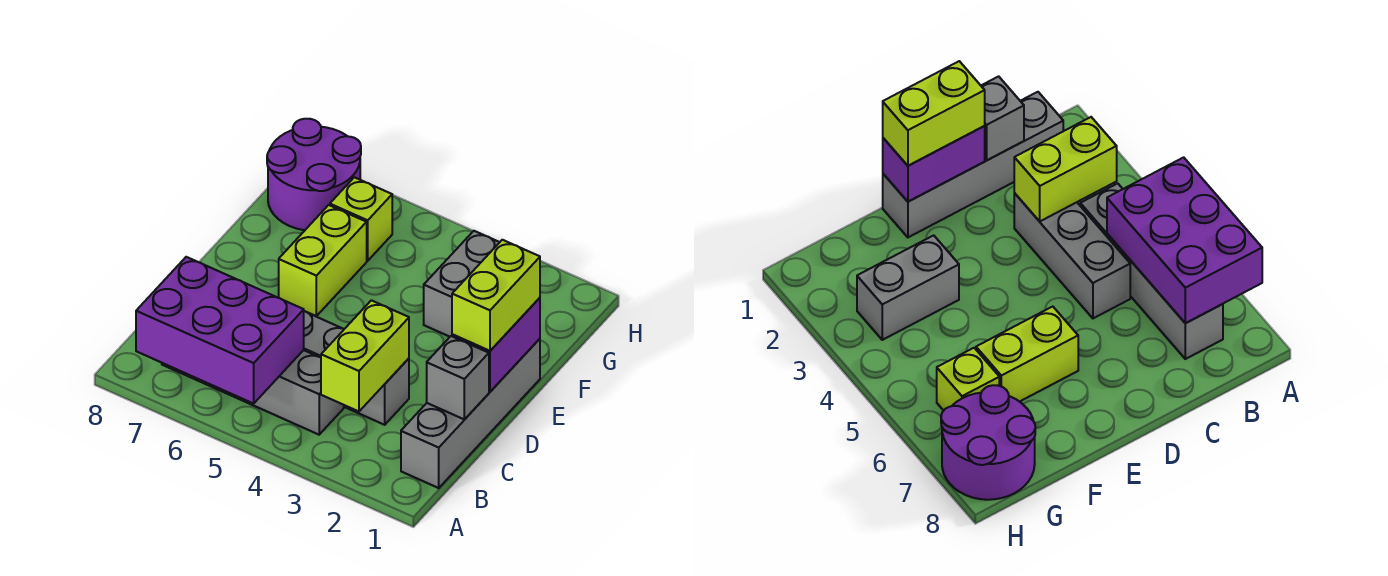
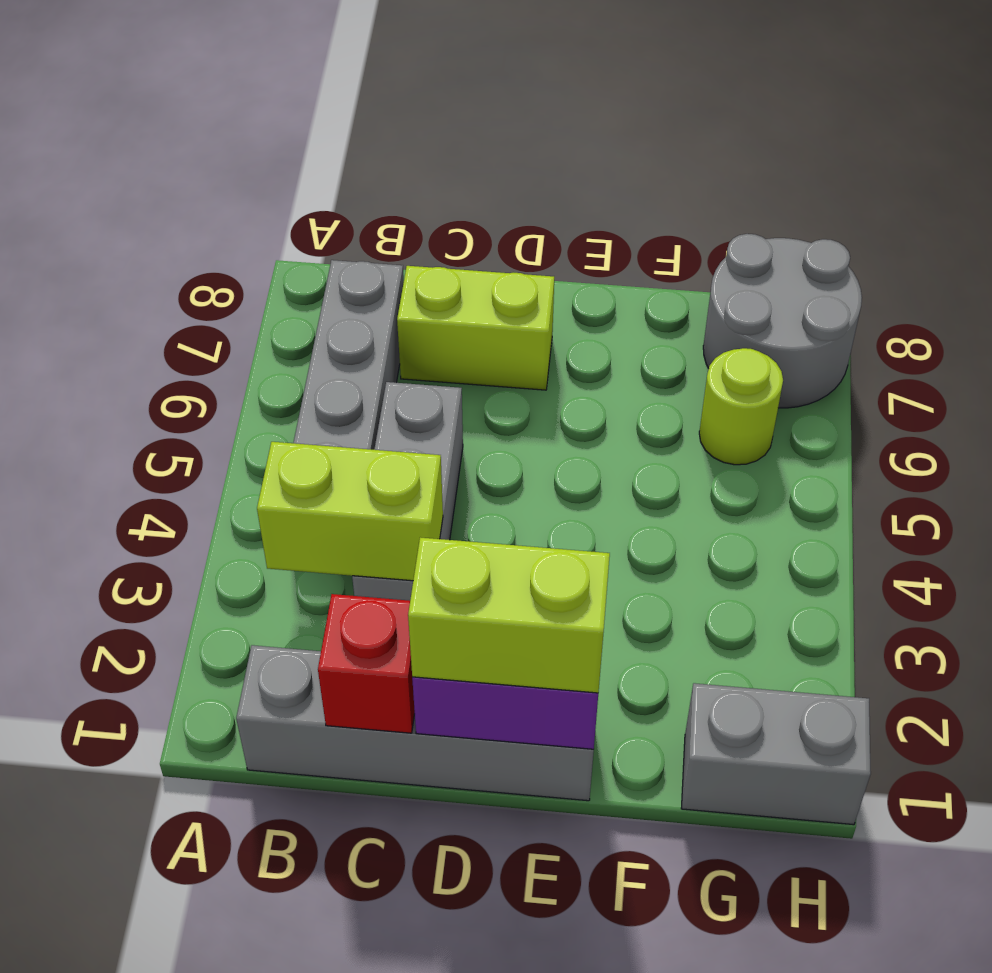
purple 2x3 brick [136,257,304,404] -> none
grey 1x1 brick [427,336,489,420] -> red 1x1 brick [318,594,415,733]
lime 1x2 brick [279,205,367,316] -> lime 1x2 brick moved to [397,266,554,390]
grey 1x2 brick [424,231,500,337] -> grey 1x2 brick moved to [681,683,871,825]
lime 1x1 brick [330,177,392,261] -> lime 1x1 round brick [699,348,783,465]
purple 2x2 round brick [267,119,361,230] -> grey 2x2 round brick [703,234,862,408]

